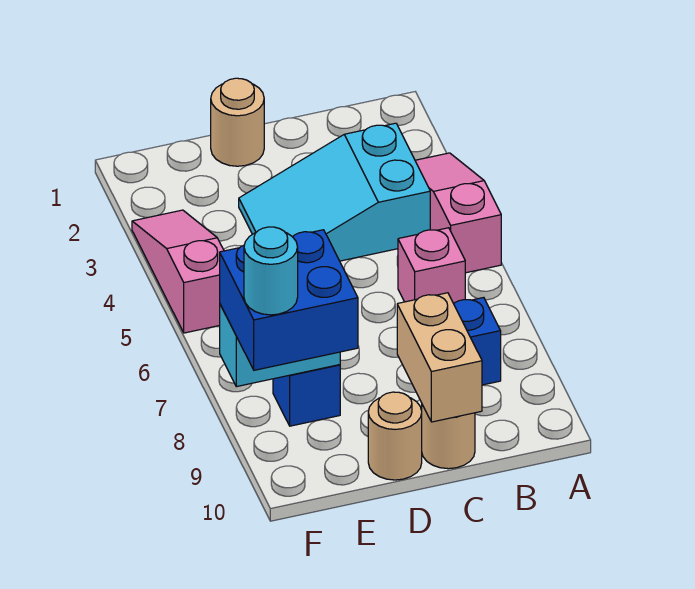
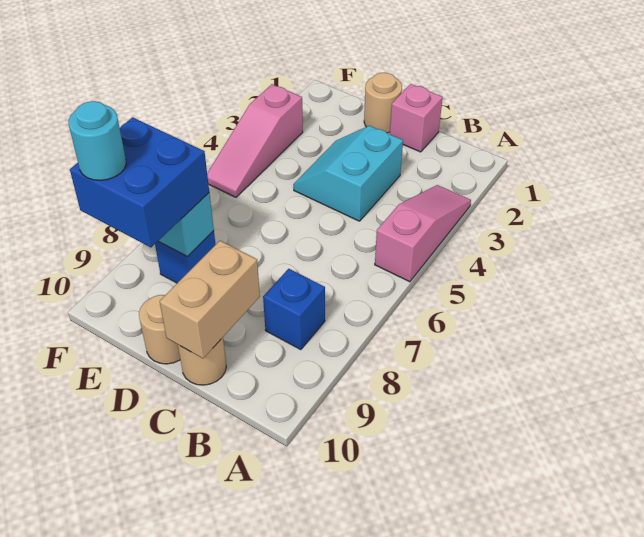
cyan 2x3 slope [239,123,430,261] -> cyan 2x2 slope [293,126,403,221]
pink 1x1 brick [398,228,465,304] -> pink 1x1 brick moved to [390,84,443,152]
pink 1x3 slope [132,210,224,333] -> pink 1x3 slope turned to [207,84,303,197]

